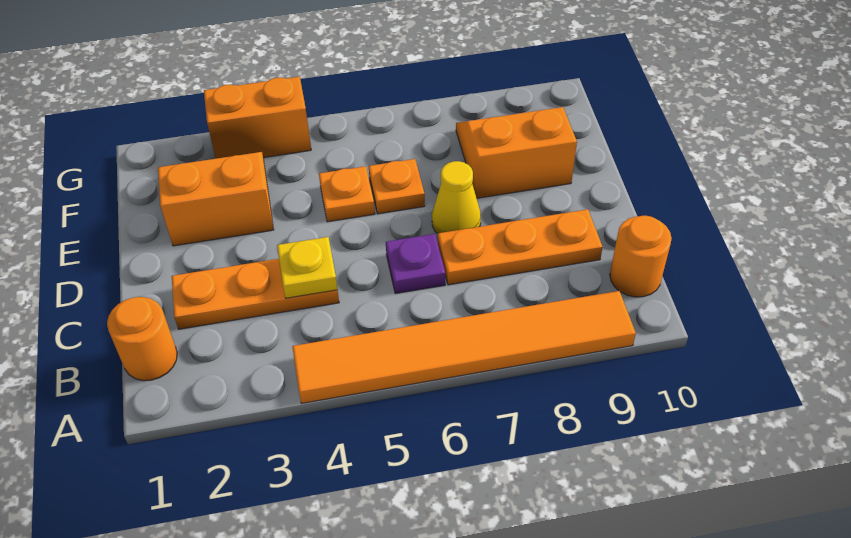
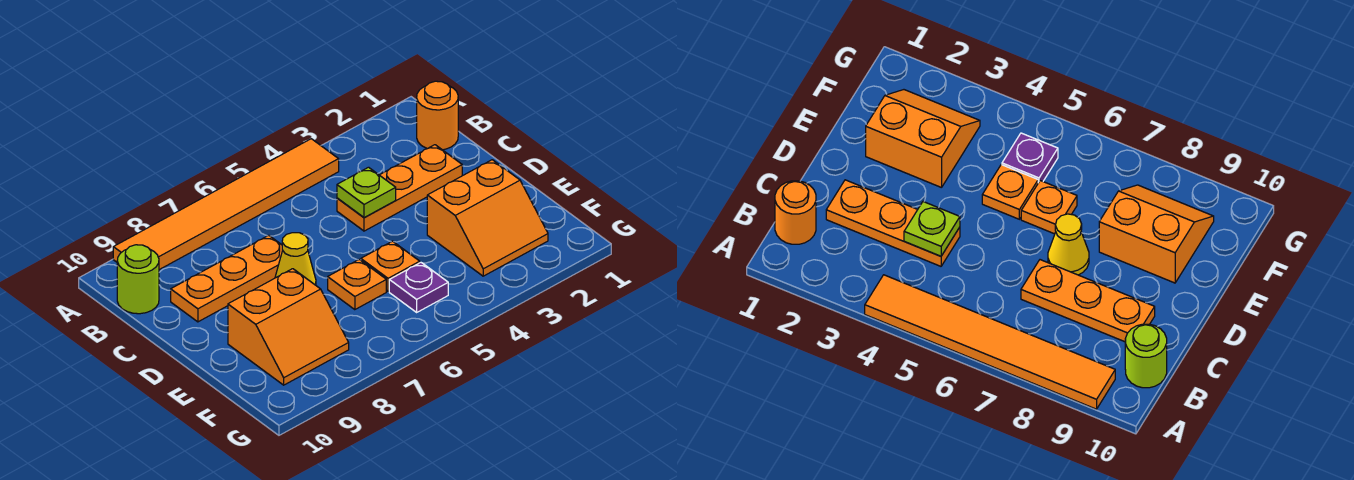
orange 1x1 round brick [610,216,672,297] -> lime 1x1 round brick [117,245,159,314]
yellow 1x1 plate [277,237,338,298] -> lime 1x1 plate [337,167,396,218]
purple 1x1 plate [386,234,445,294] -> purple 1x1 plate moved to [389,263,448,312]
orange 1x2 brick [204,77,311,159] -> none

